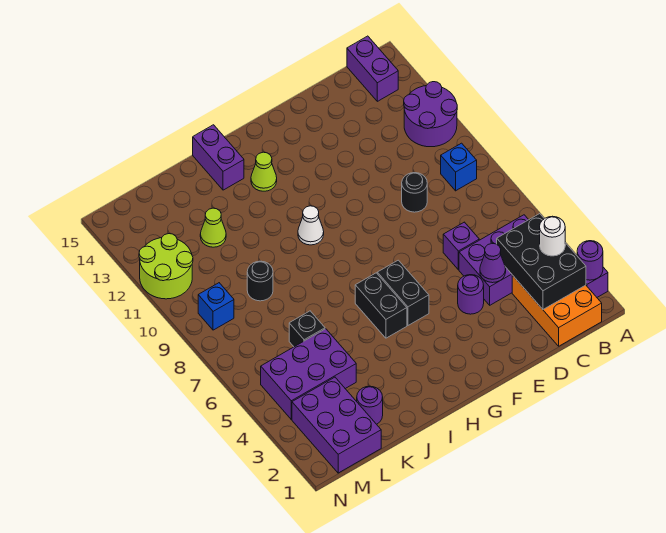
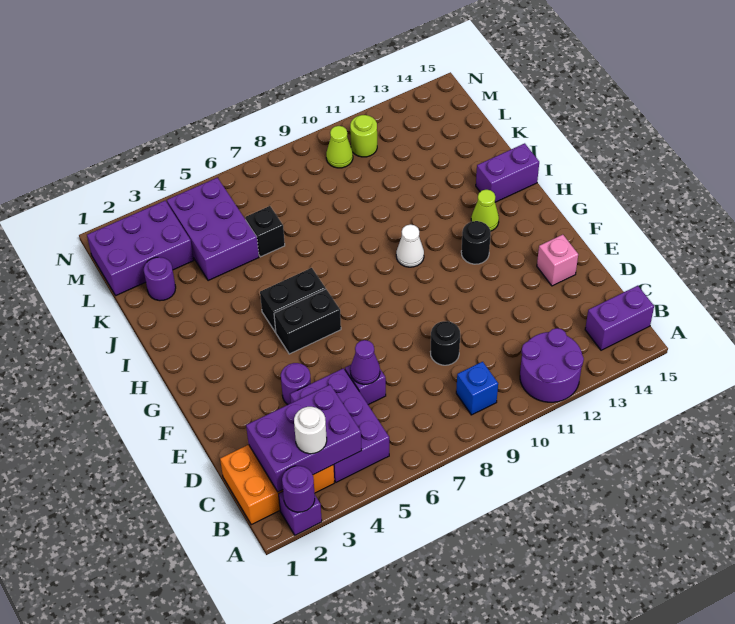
black 2x3 brick [497,214,586,309] -> purple 2x3 brick [246,385,362,492]
purple 1x1 cone [480,243,506,283] -> purple 1x1 cone moved to [350,340,380,384]
none -> pink 1x1 brick [537,235,578,286]
black 1x1 round brick [247,261,273,301] -> black 1x1 round brick moved to [461,221,491,264]
lime 1x1 cone [200,208,226,247] -> lime 1x1 cone moved to [326,126,353,168]
blue 1x1 brick [198,283,234,330] -> none
lime 2x2 round brick [139,234,193,299] -> lime 1x1 round brick [350,115,377,157]

